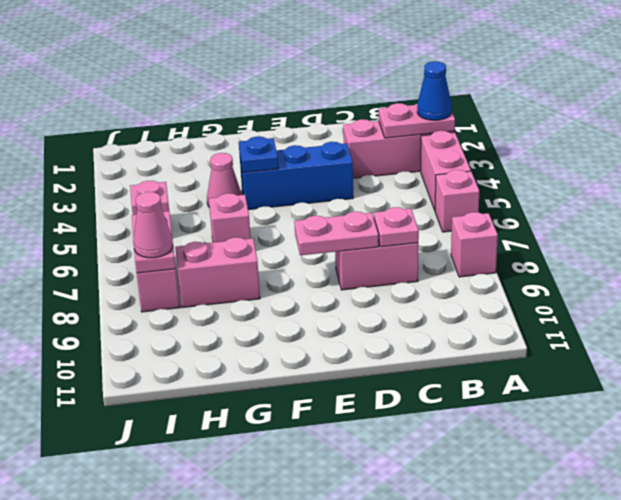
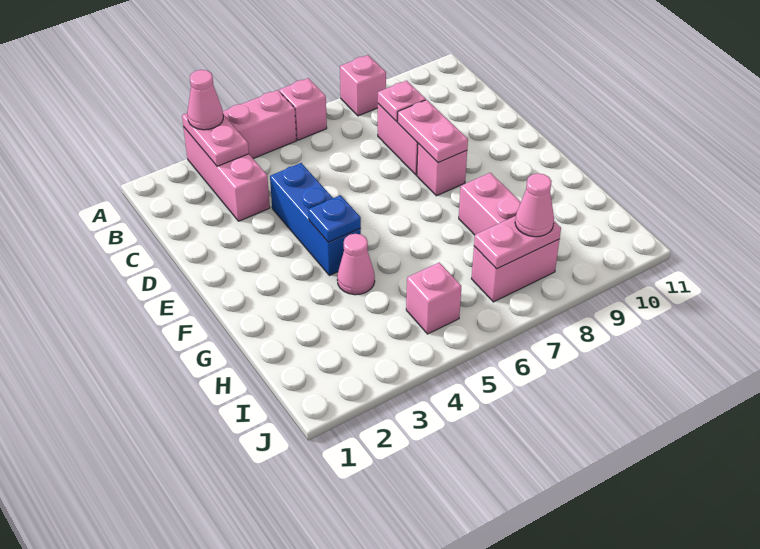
blue 1x1 cone [417,61,452,120] -> pink 1x1 cone [187,70,223,130]
pink 1x1 brick [209,193,251,243] -> pink 1x1 brick moved to [417,143,467,196]

